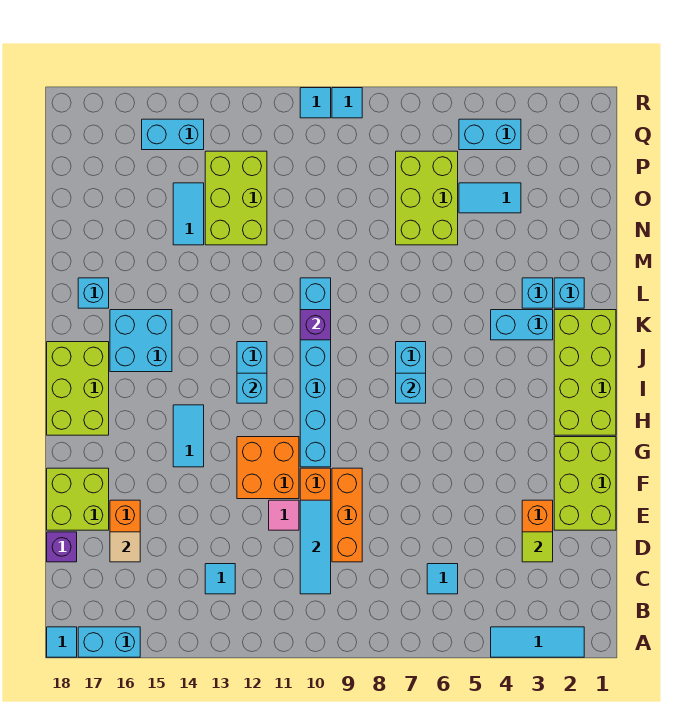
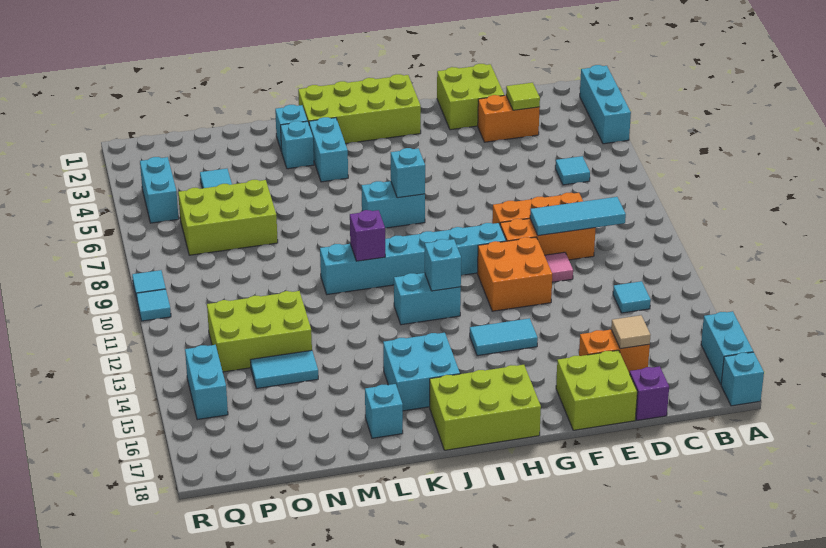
cyan 1x3 tile [491,627,584,657] -> cyan 1x3 brick [580,65,631,144]
cyan 1x1 tile [47,627,77,657] -> cyan 1x1 brick [721,352,764,406]
lime 2x3 brick [554,437,616,530] -> lime 2x2 brick [437,64,504,130]

